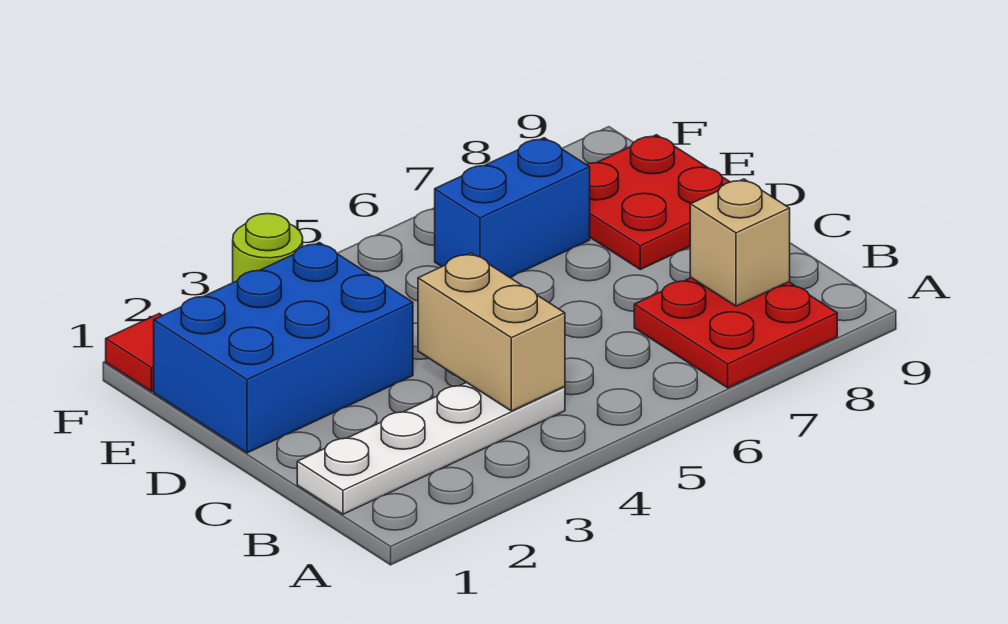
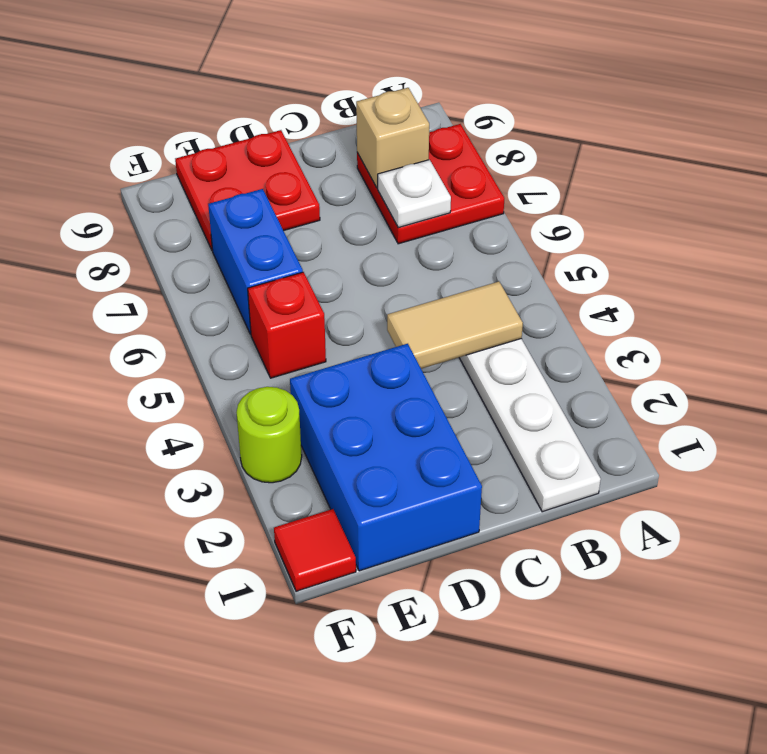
tan 1x2 brick [418,253,565,411] -> tan 1x2 tile [387,282,523,369]
none -> white 1x1 plate [378,160,451,228]
none -> red 1x1 brick [248,272,326,378]

